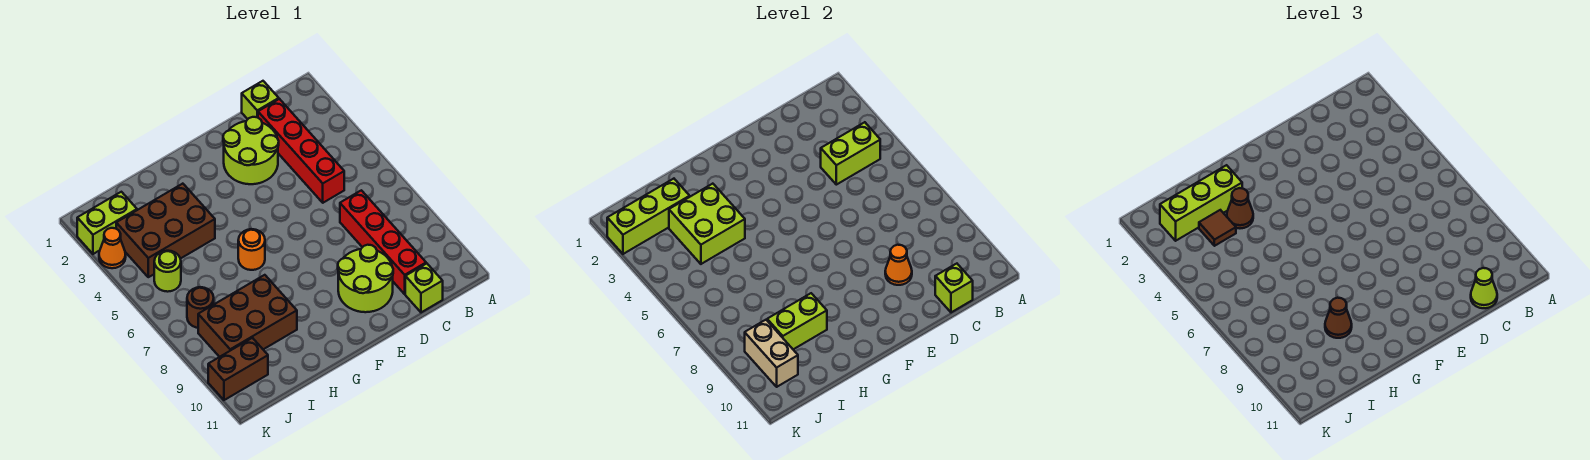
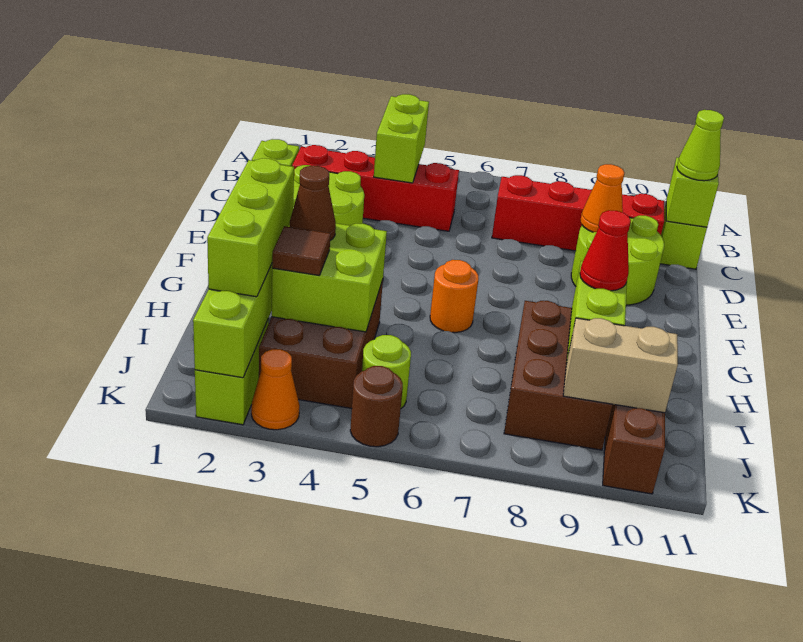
brown 1x1 cone [1325,298,1352,338] -> red 1x1 cone [580,210,631,291]
brown 1x1 round brick [187,287,214,328] -> brown 1x1 round brick moved to [350,366,403,447]

